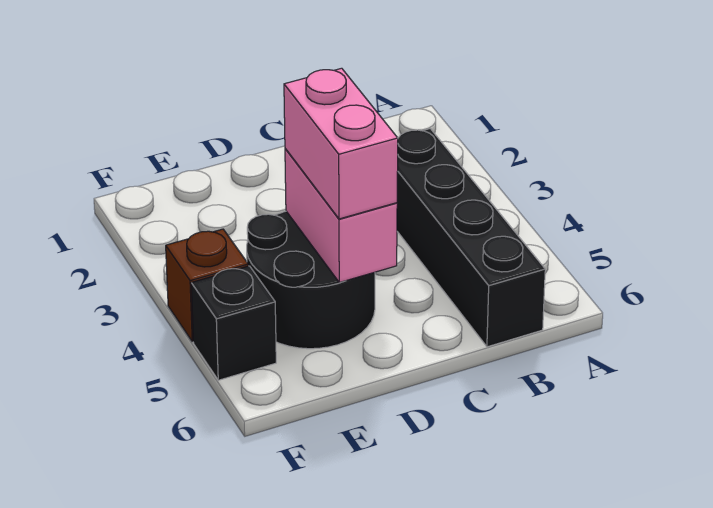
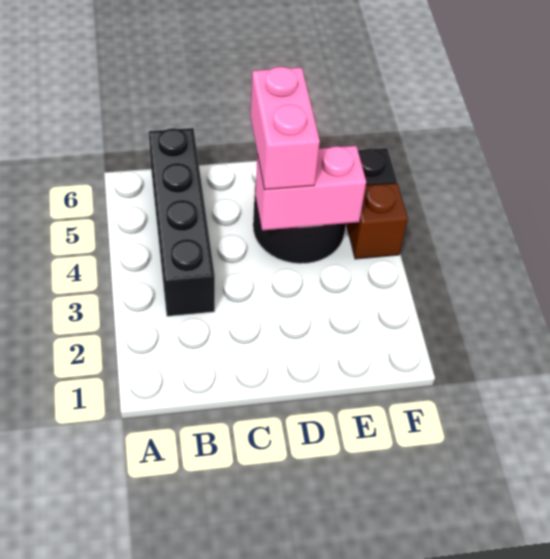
pink 1x2 brick [285,149,397,282] -> pink 1x2 brick turned to [255,146,366,230]

